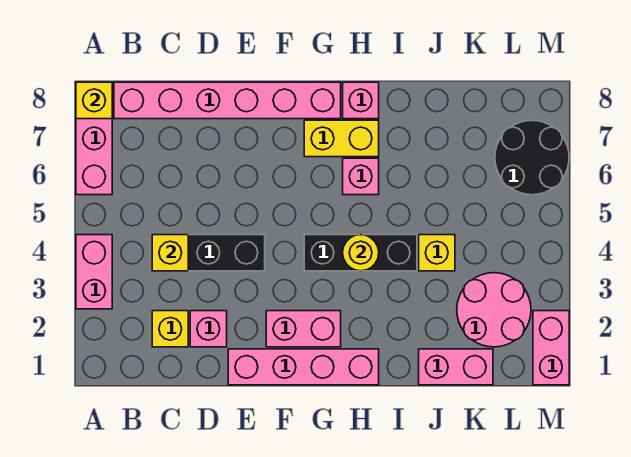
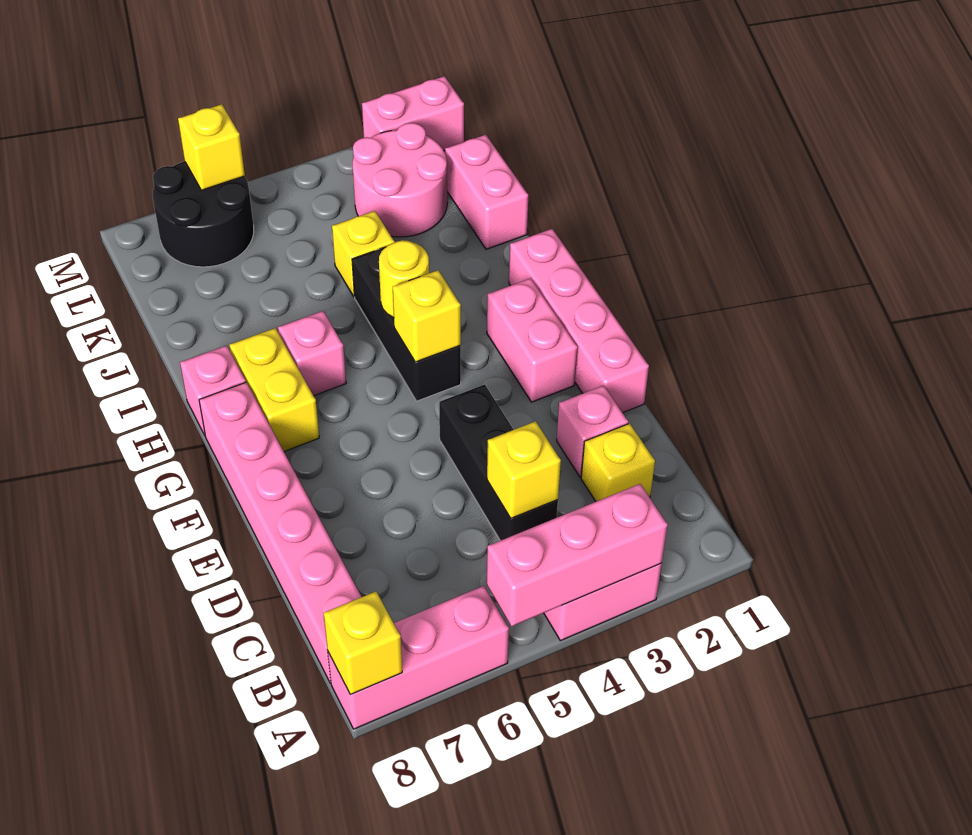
none -> pink 1x3 brick [487,484,668,626]
none -> yellow 1x1 brick [393,270,461,362]
none -> yellow 1x1 brick [178,104,245,190]

